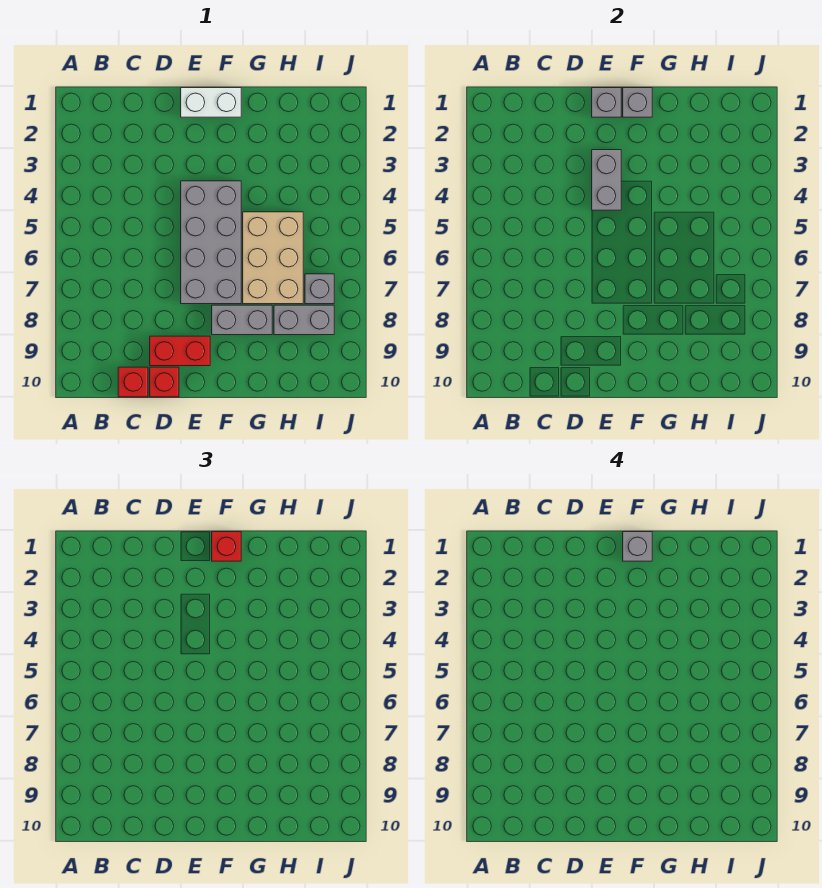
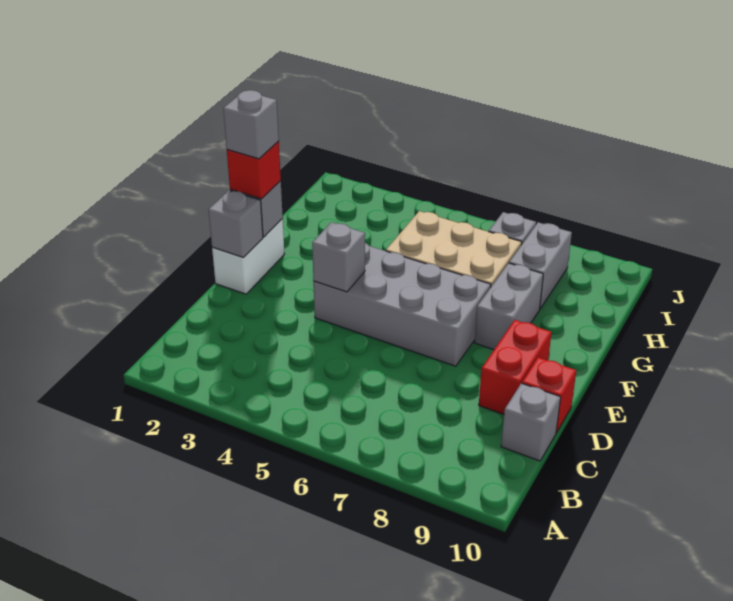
red 1x1 brick [118,367,148,397] -> grey 1x1 brick [501,383,561,461]
grey 1x2 brick [592,150,621,210] -> grey 1x1 brick [312,222,365,292]

